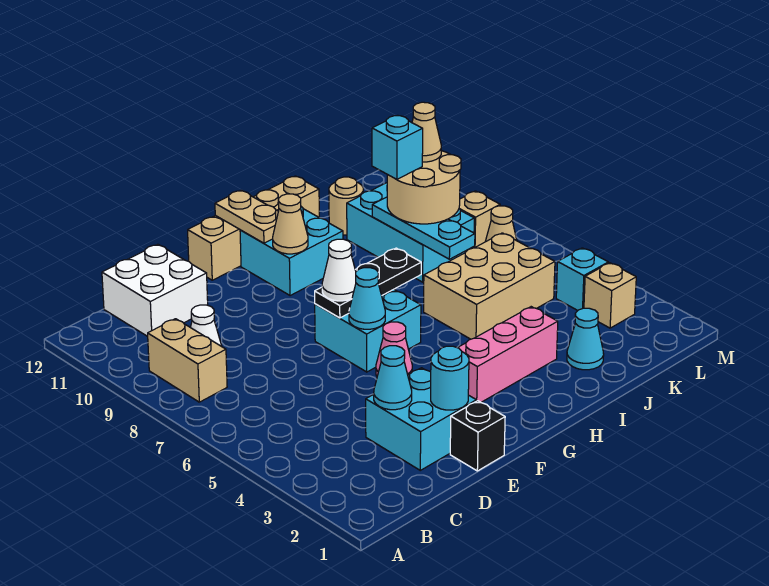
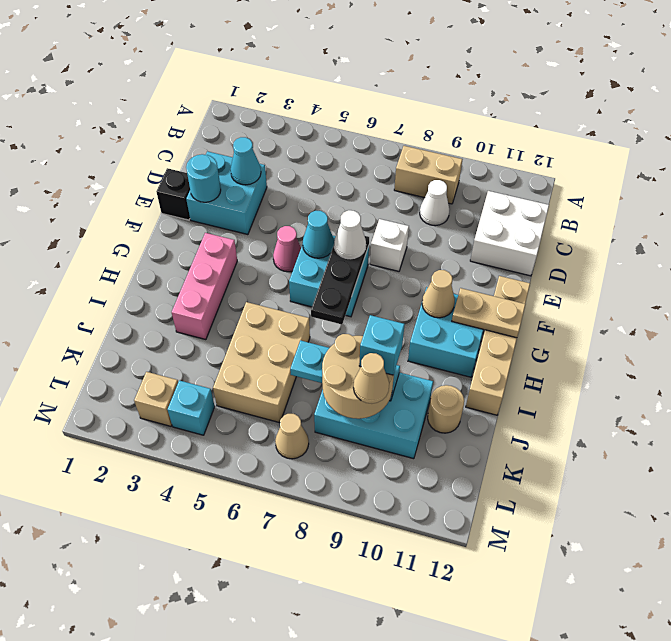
none -> white 1x1 brick [370,219,409,271]
cyan 1x1 cone [567,308,604,370] -> none
tan 1x1 brick [459,191,500,248] -> none

